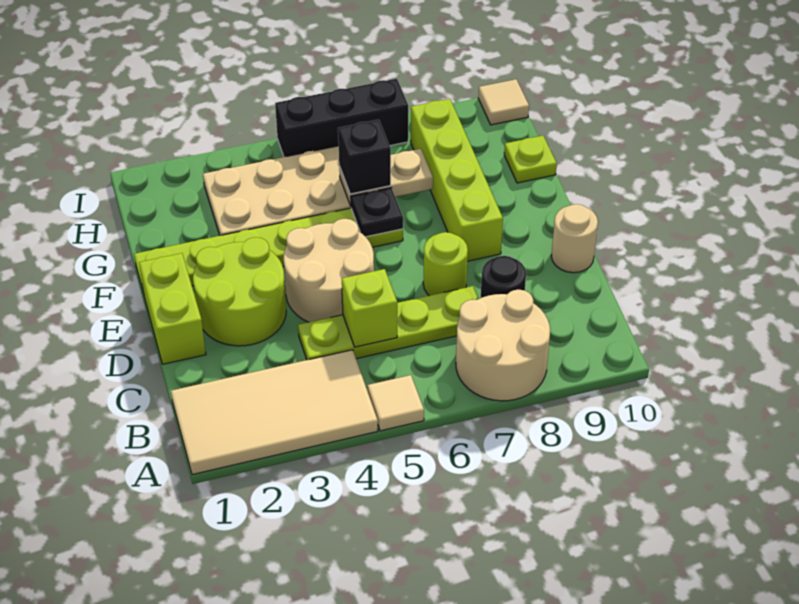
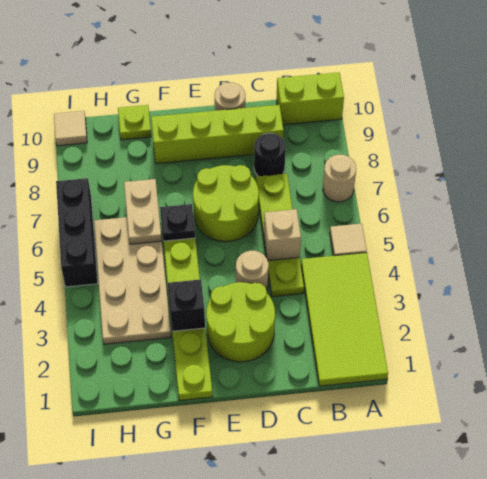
tan 2x4 tile [171,350,378,475] -> lime 2x4 tile [301,253,388,386]
tan 2x2 round brick [456,290,550,401] -> tan 1x1 round brick [323,155,356,202]
lime 1x1 brick [342,269,397,347] -> tan 1x1 brick [264,209,301,261]
lime 1x2 brick [139,253,206,364] -> lime 1x2 brick moved to [277,72,344,125]
tan 2x2 round brick [284,219,374,322] -> tan 1x1 round brick [236,251,269,290]
lime 1x1 round brick [423,232,468,296] -> lime 2x2 round brick [193,165,259,242]
lime 1x4 brick [411,99,503,261] -> lime 1x4 brick moved to [151,105,283,164]
black 1x1 brick [338,120,391,194] -> black 1x1 brick moved to [168,279,205,331]

